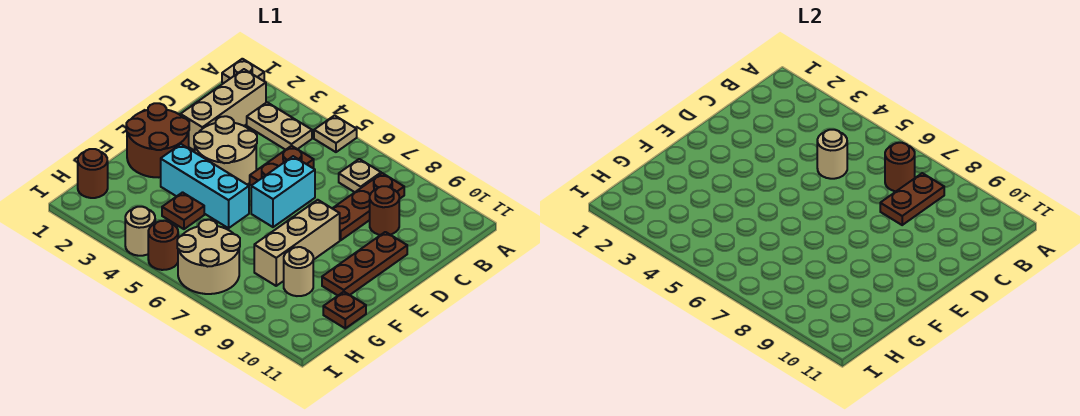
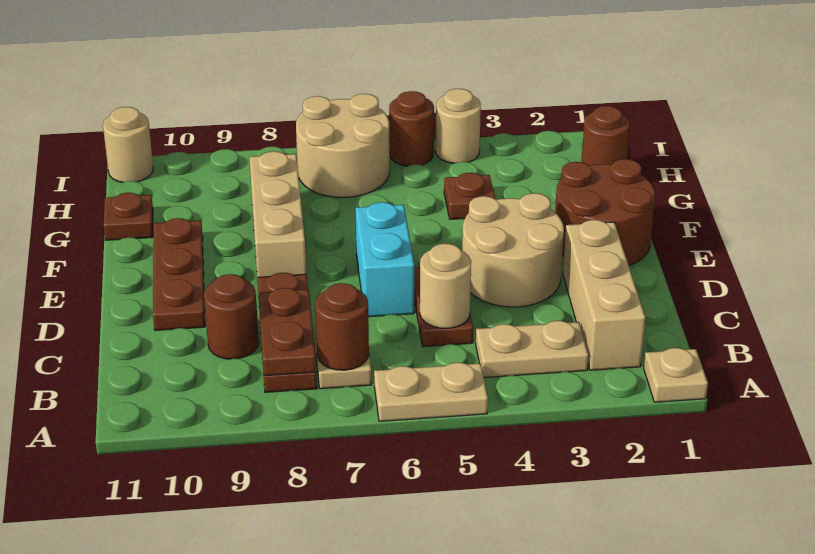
tan 1x1 plate [314,115,357,152] -> tan 1x2 plate [374,362,488,421]
cyan 1x3 brick [161,144,249,228] -> none
tan 1x1 round brick [284,247,313,296] -> tan 1x1 round brick moved to [103,107,153,183]

